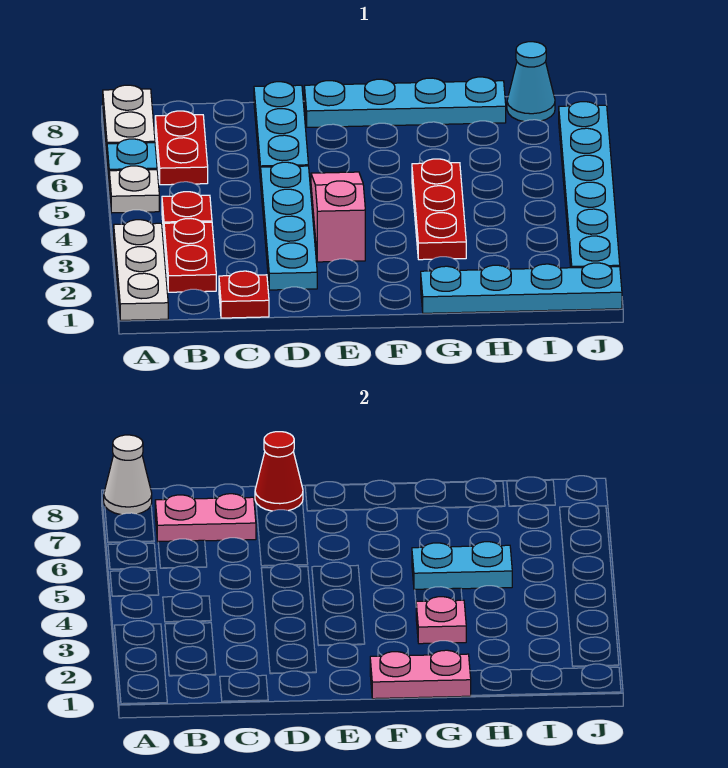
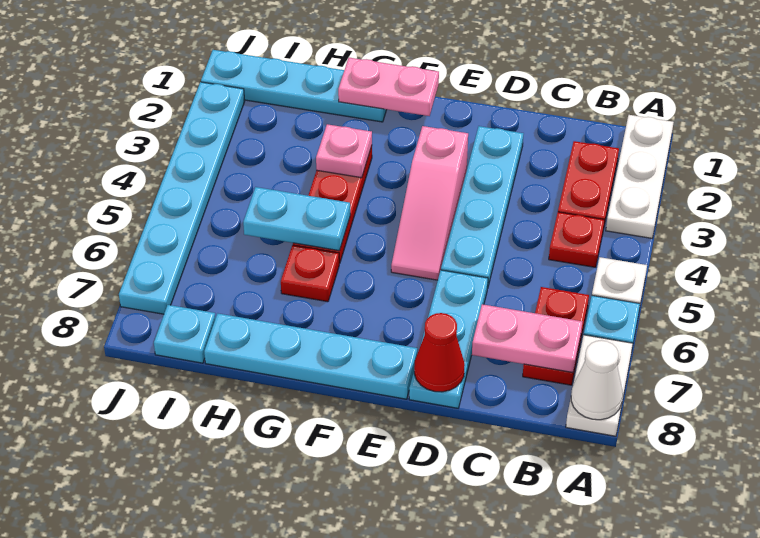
red 1x1 plate [219,271,269,318] -> red 1x1 plate moved to [281,245,339,302]
cyan 1x1 cone [507,42,555,122] -> cyan 1x1 plate [154,305,215,363]

